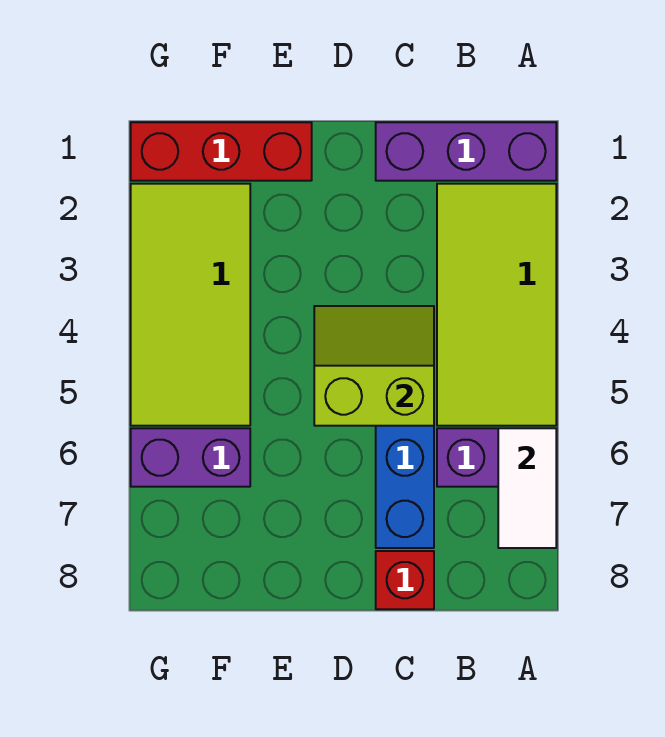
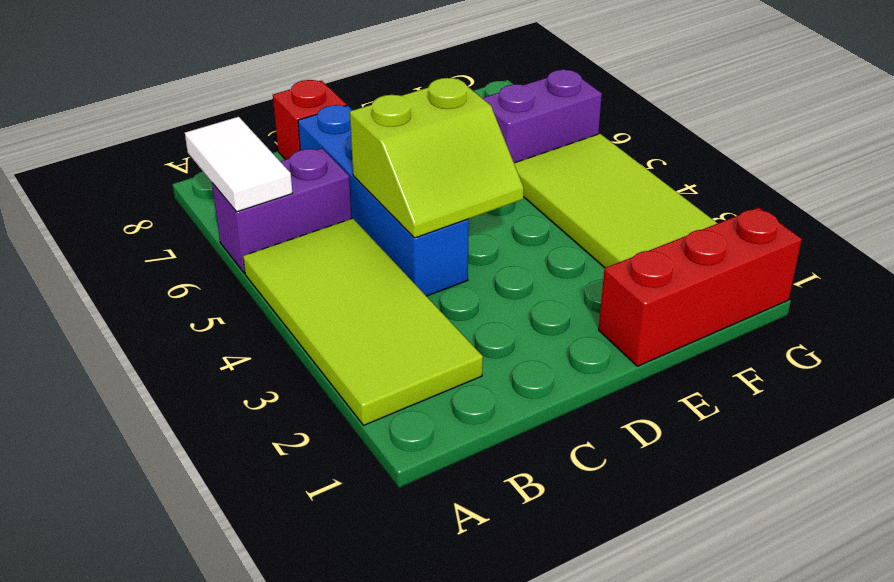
purple 1x3 brick [376,122,556,181] -> none

